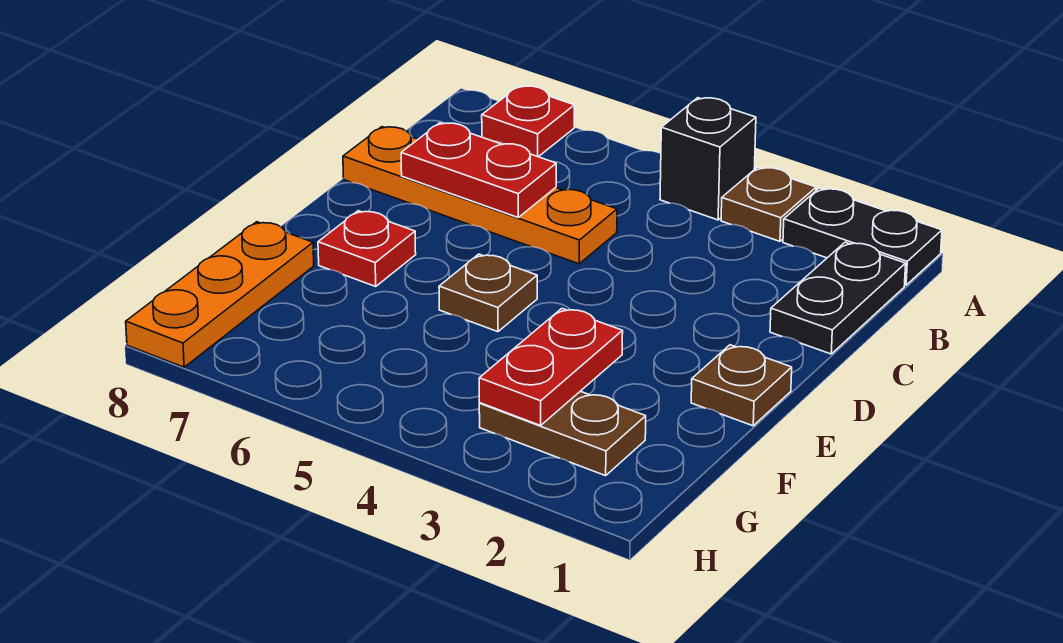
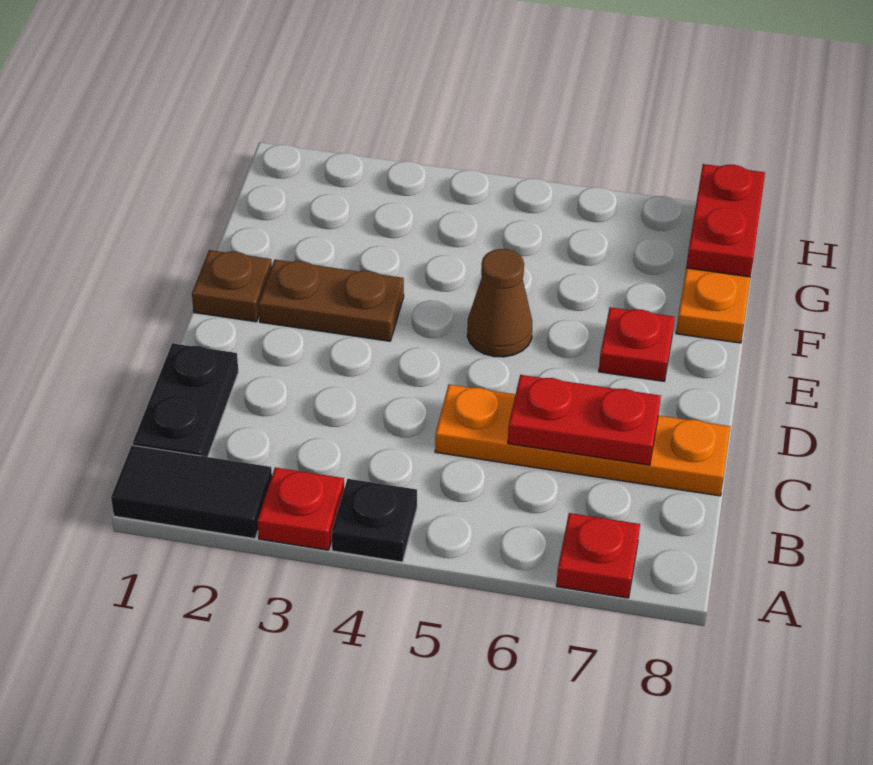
black 1x2 plate [783,188,942,285] -> black 1x2 tile [111,445,272,539]
brown 1x1 plate [721,167,816,241] -> red 1x1 plate [257,467,344,550]
black 1x1 brick [660,98,756,220] -> black 1x1 plate [332,479,417,562]
brown 1x1 plate [439,254,537,332] -> brown 1x1 cone [467,249,532,357]
red 1x2 plate [479,309,623,425] -> red 1x2 plate moved to [686,164,765,277]
brown 1x2 plate [479,391,646,476] -> brown 1x2 plate moved to [259,260,404,341]

